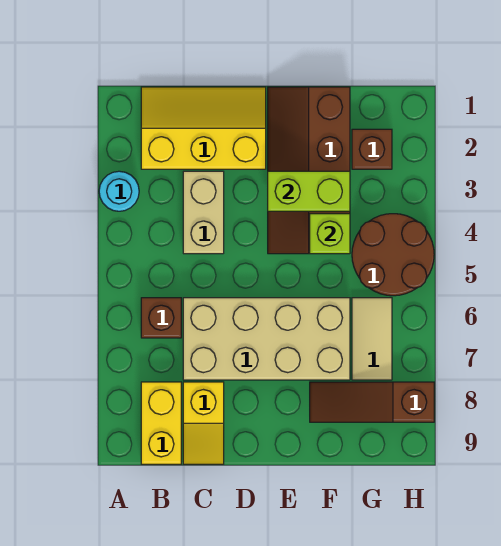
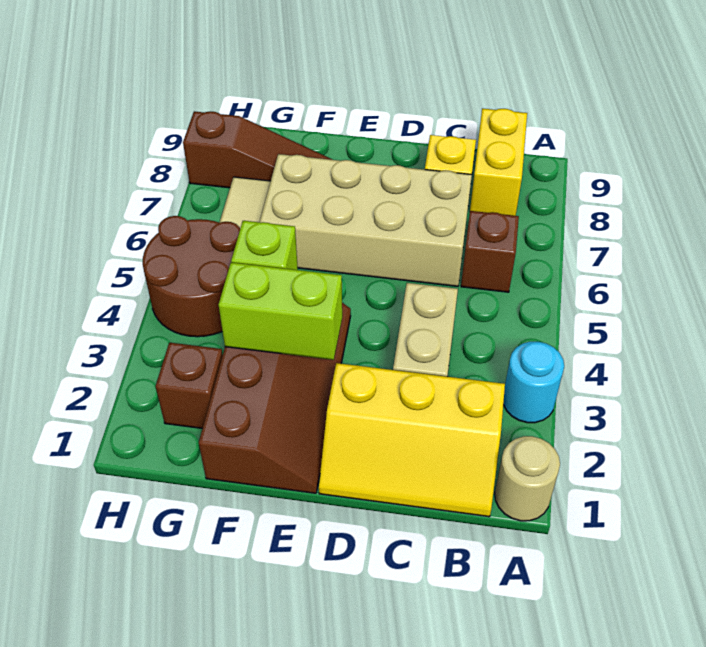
none -> tan 1x1 round brick [495,436,560,521]

